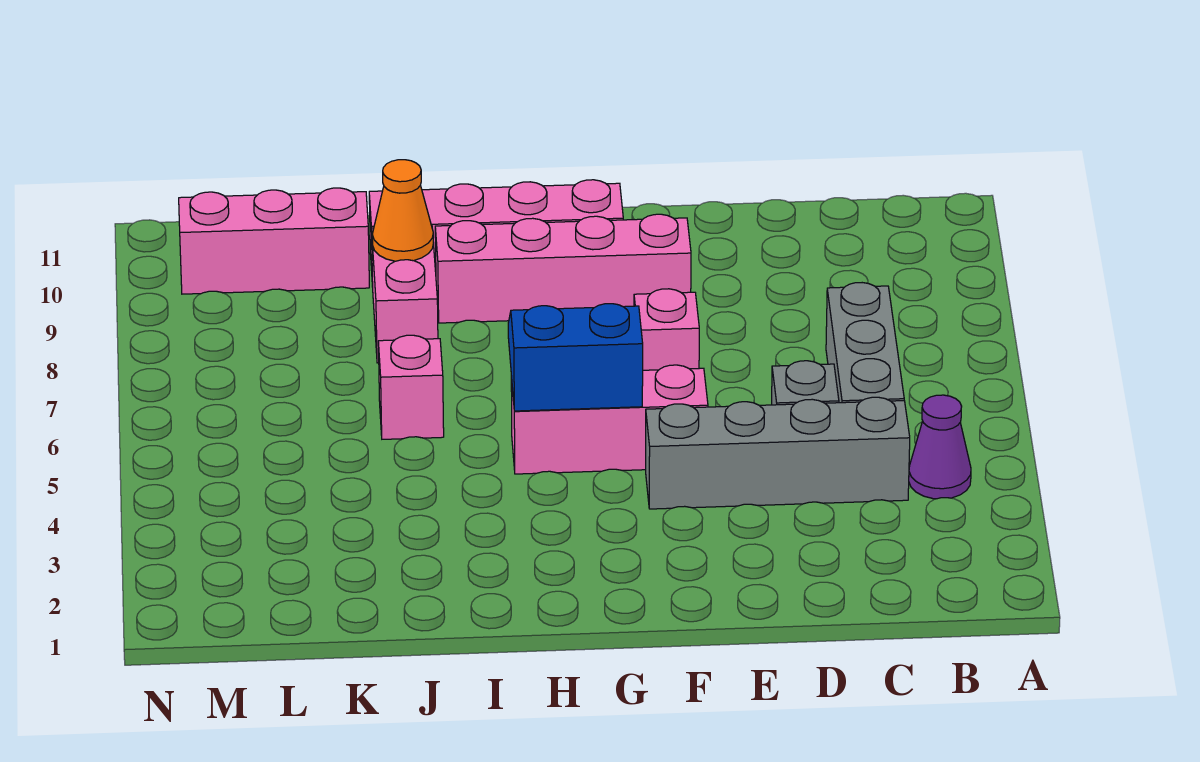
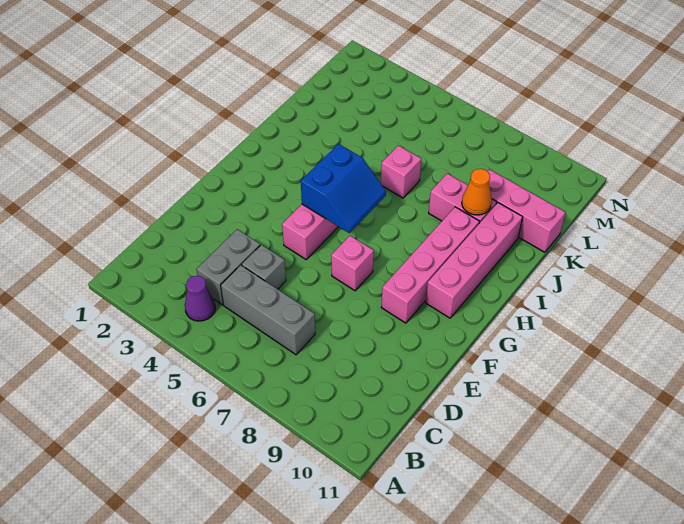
grey 1x4 brick [646,397,910,509] -> grey 1x2 brick [197,229,260,305]
pink 1x3 brick [179,188,369,294] -> pink 1x3 brick turned to [487,169,565,252]

